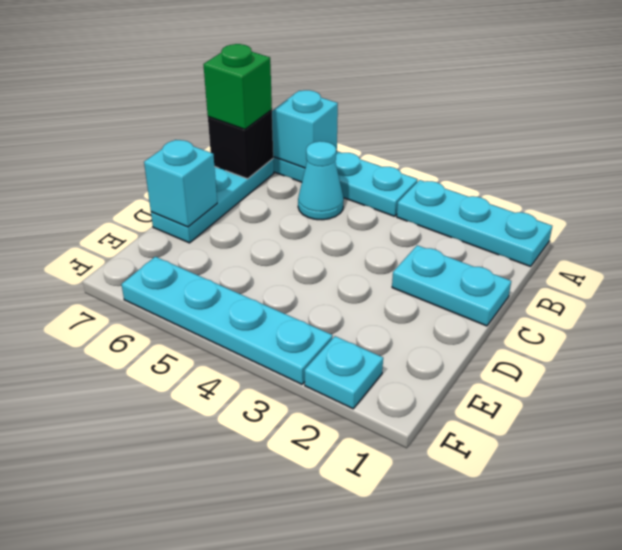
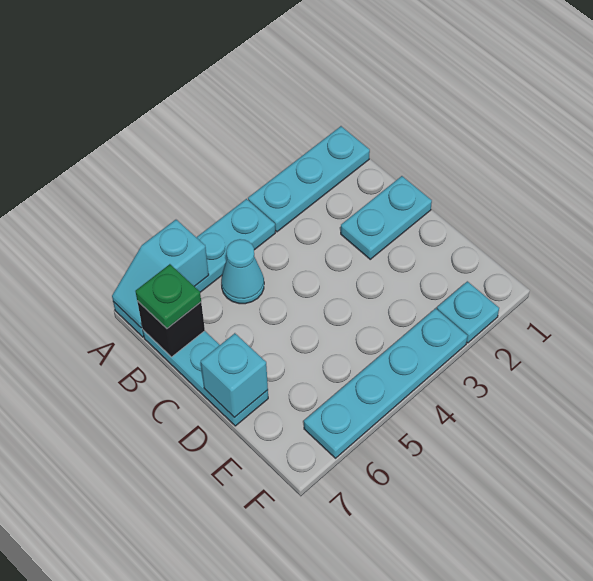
green 1x1 brick [203,44,272,129] -> green 1x1 plate [135,264,201,328]

